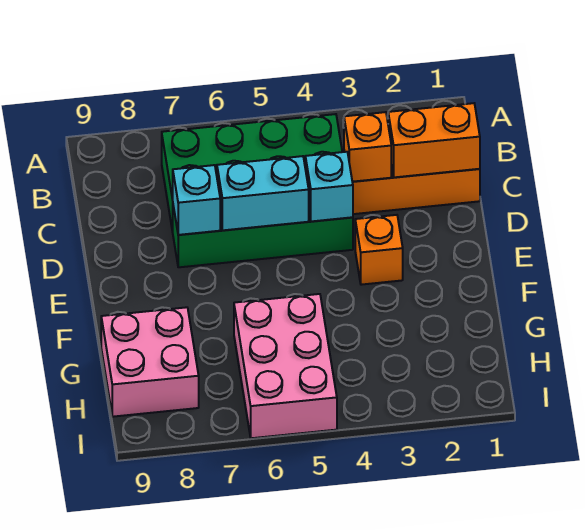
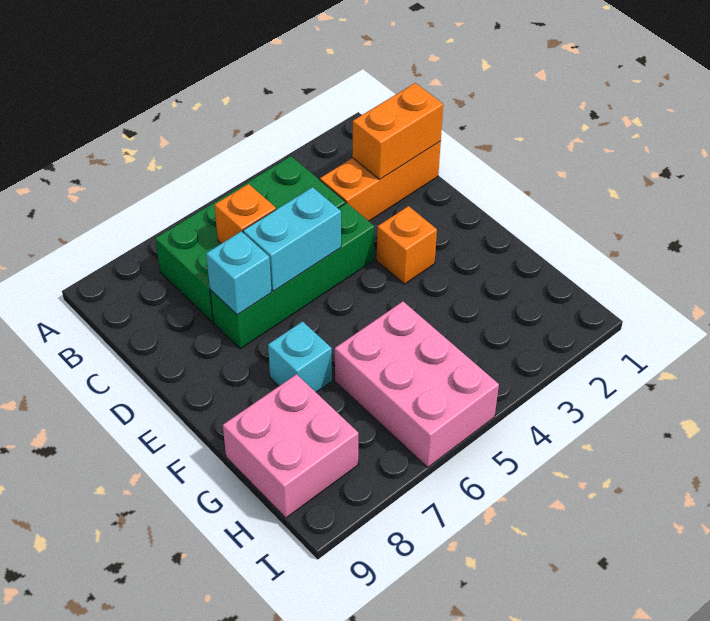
orange 1x1 brick [344,112,391,182] -> orange 1x1 brick moved to [214,184,276,244]
cyan 1x1 brick [305,152,353,221] -> cyan 1x1 brick moved to [268,322,332,392]

